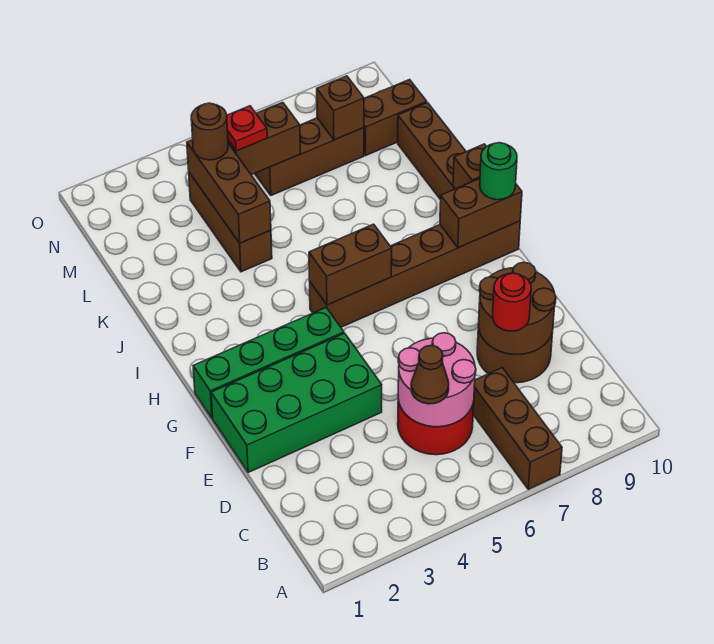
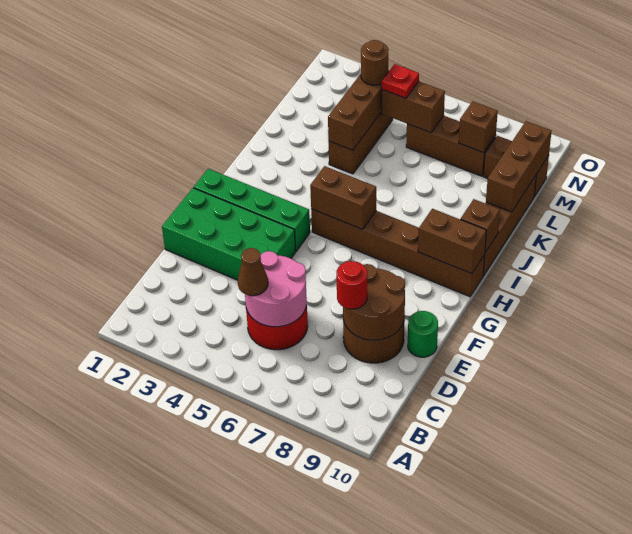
brown 1x3 brick [473,368,562,489] -> brown 1x3 brick moved to [486,121,551,212]
green 1x1 round brick [480,143,517,200] -> green 1x1 round brick moved to [408,311,438,357]

